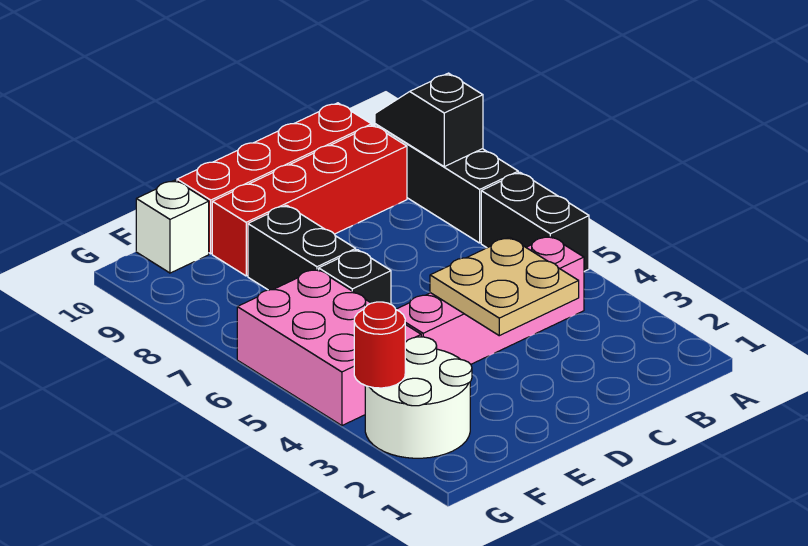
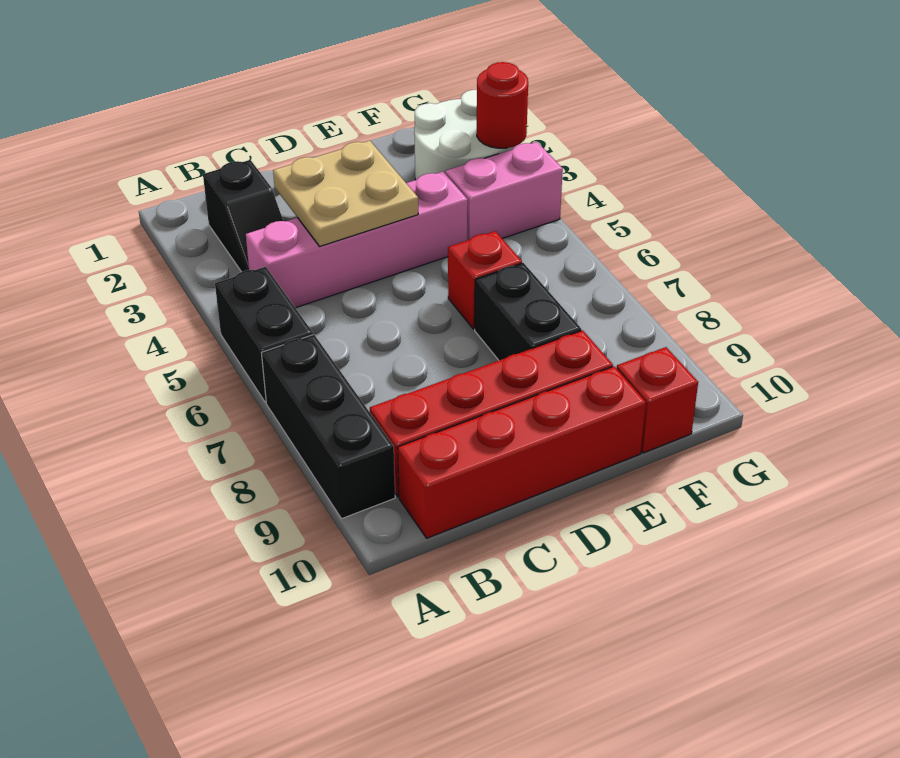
black 1x2 slope [375,73,483,167] -> black 1x2 slope moved to [203,160,283,272]
black 1x1 brick [319,250,391,304] -> red 1x1 brick [448,231,522,329]
pink 2x3 brick [237,269,421,426] -> pink 1x2 brick [445,142,563,240]
white 1x1 brick [136,180,209,273] -> red 1x1 brick [617,347,698,453]

